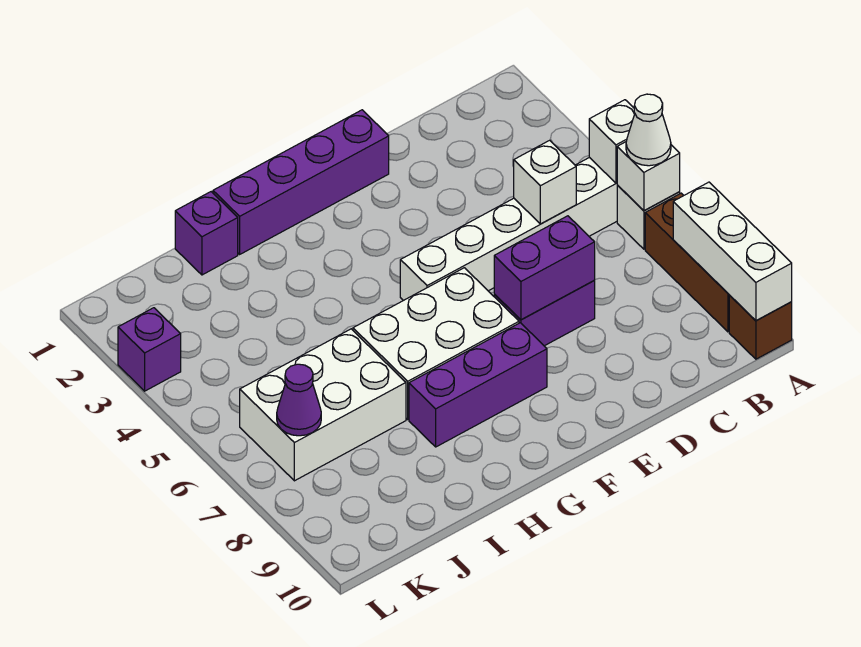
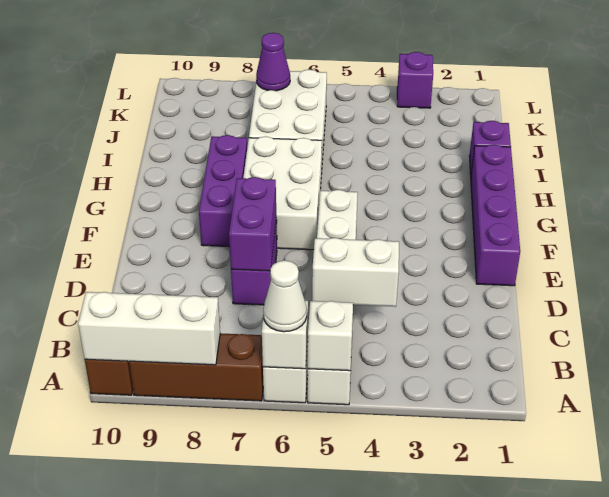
white 1x1 brick [514,140,576,224] -> white 1x2 brick [312,238,399,307]

